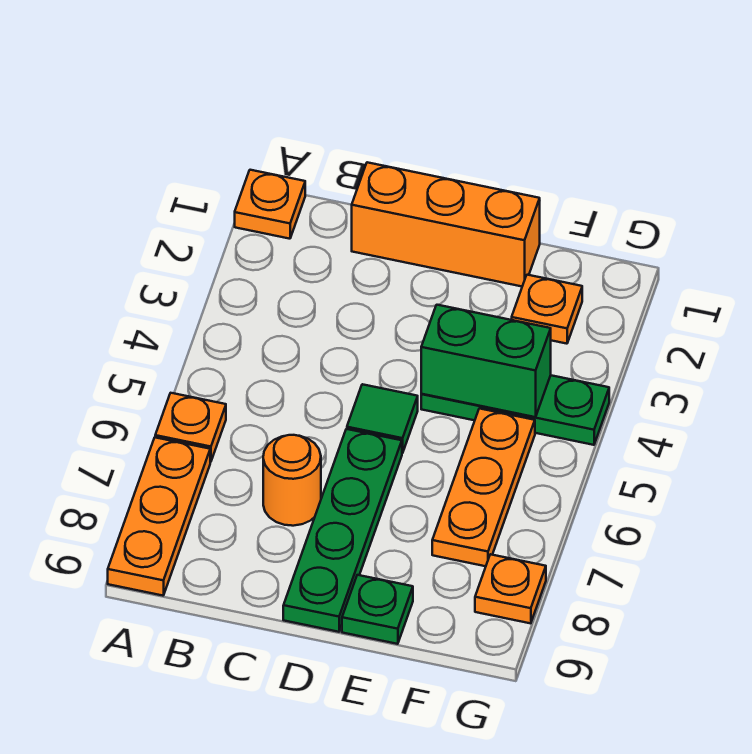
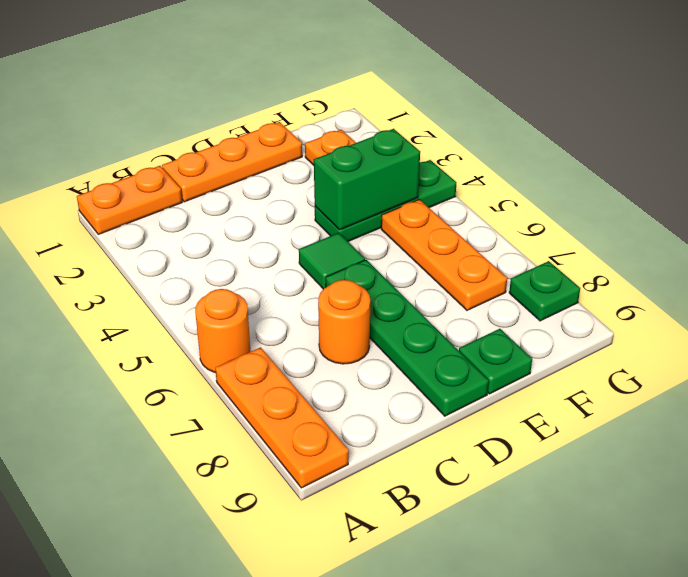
orange 1x1 plate [235,170,305,239] -> orange 1x2 plate [77,166,182,234]
orange 1x1 plate [155,393,226,462] -> orange 1x1 round brick [195,289,250,373]
orange 1x3 brick [352,162,540,286] -> orange 1x3 plate [162,122,302,202]
orange 1x1 plate [475,554,546,623] -> green 1x1 plate [509,261,580,321]

